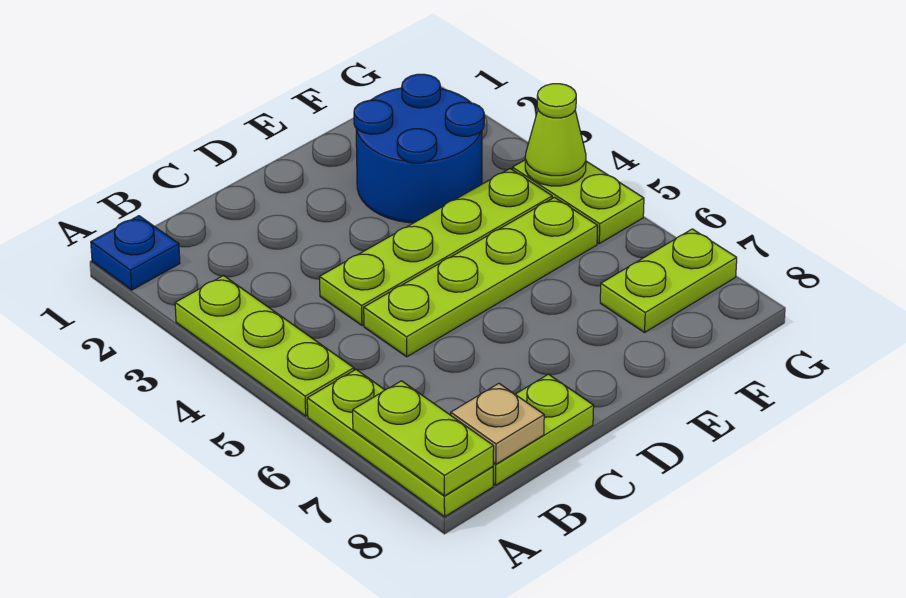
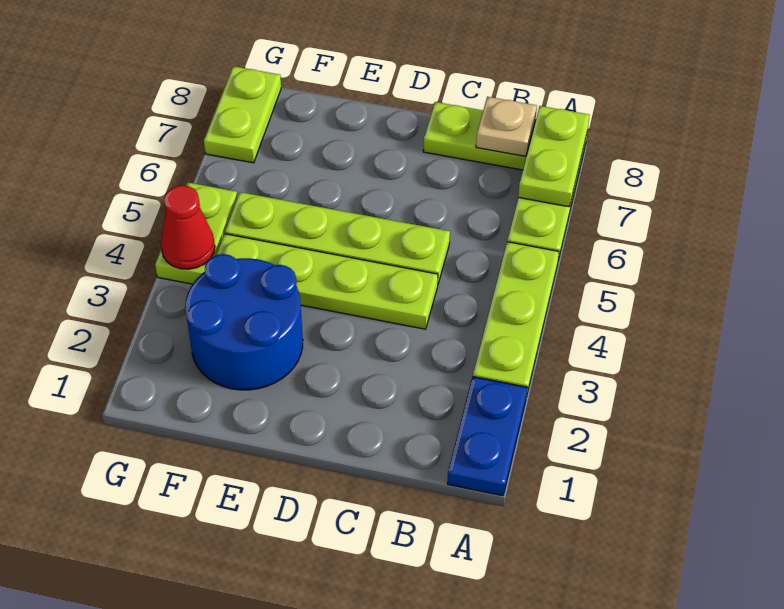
blue 1x1 plate [91,216,180,290] -> blue 1x2 plate [447,377,527,496]
lime 1x2 plate [600,229,737,332] -> lime 1x2 plate turned to [204,66,281,163]
lime 1x1 cone [525,84,586,186] -> red 1x1 cone [161,185,215,269]

